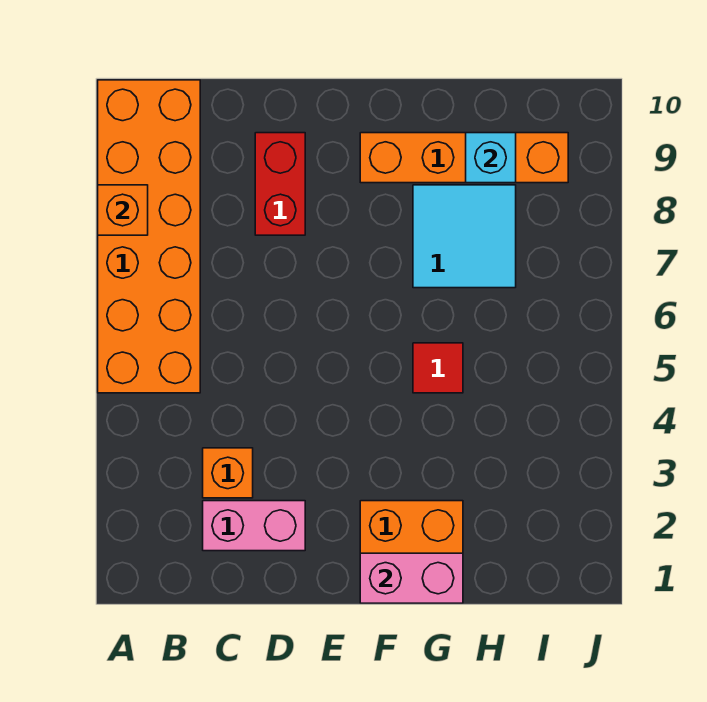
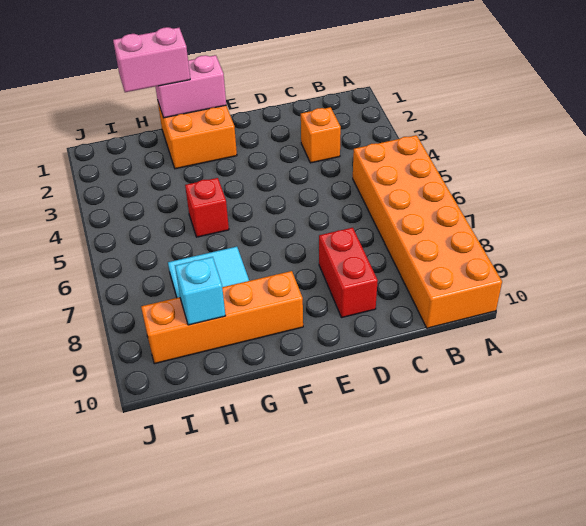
orange 1x1 brick [98,185,148,235] -> none
pink 1x2 brick [203,501,305,551] -> pink 1x2 brick moved to [113,27,190,92]
red 1x1 tile [413,343,463,393] -> red 1x1 brick [185,178,229,237]

